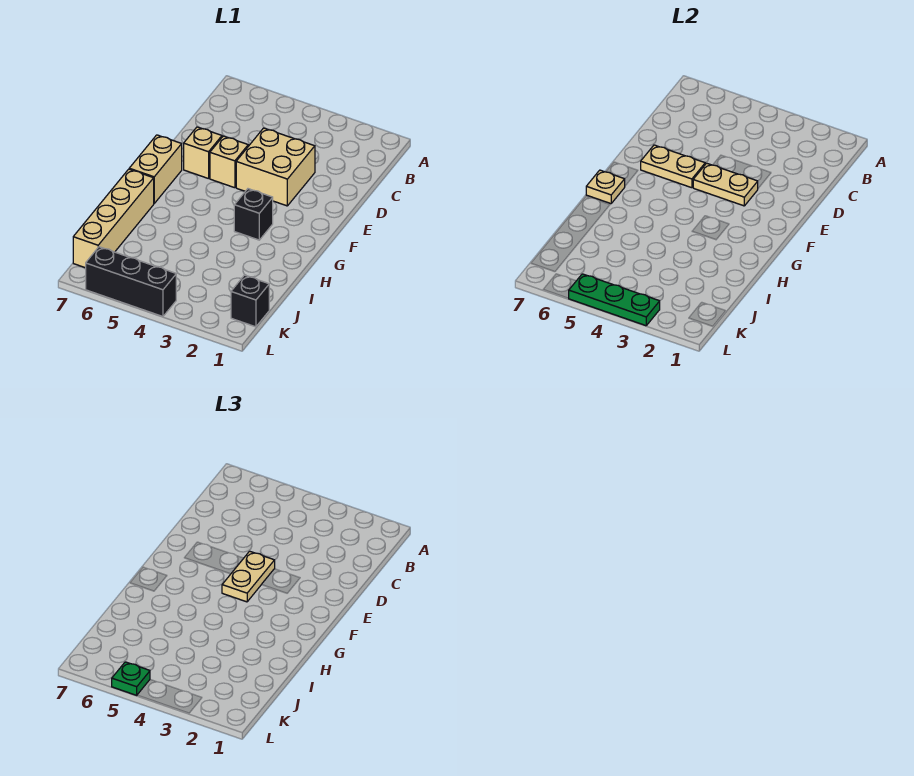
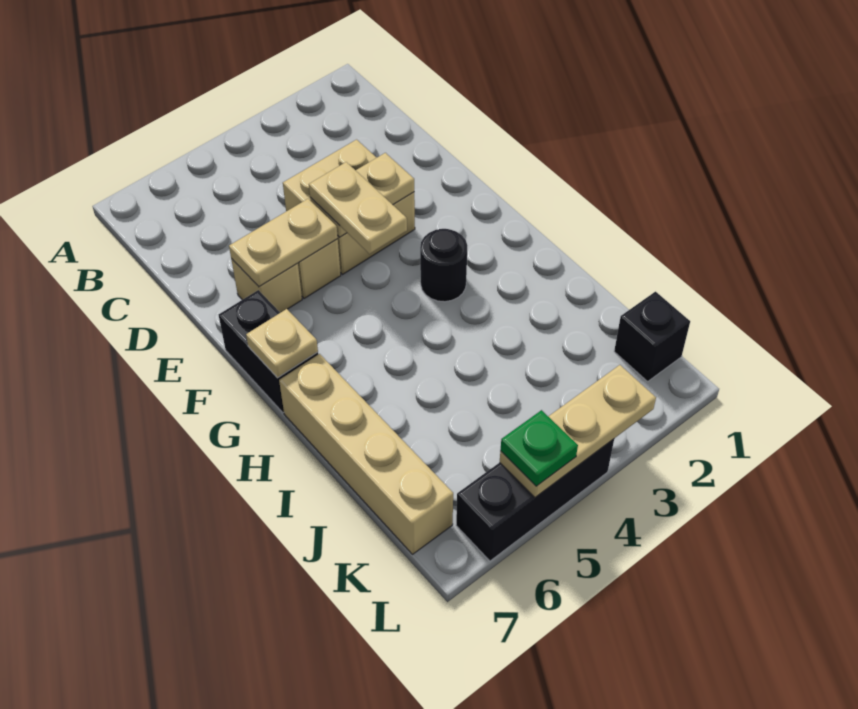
tan 1x2 brick [129,135,182,203] -> black 1x2 brick [219,290,318,413]
black 1x1 brick [234,189,273,240] -> black 1x1 round brick [420,229,467,302]
green 1x3 plate [569,274,660,326] -> tan 1x3 plate [500,365,656,497]

